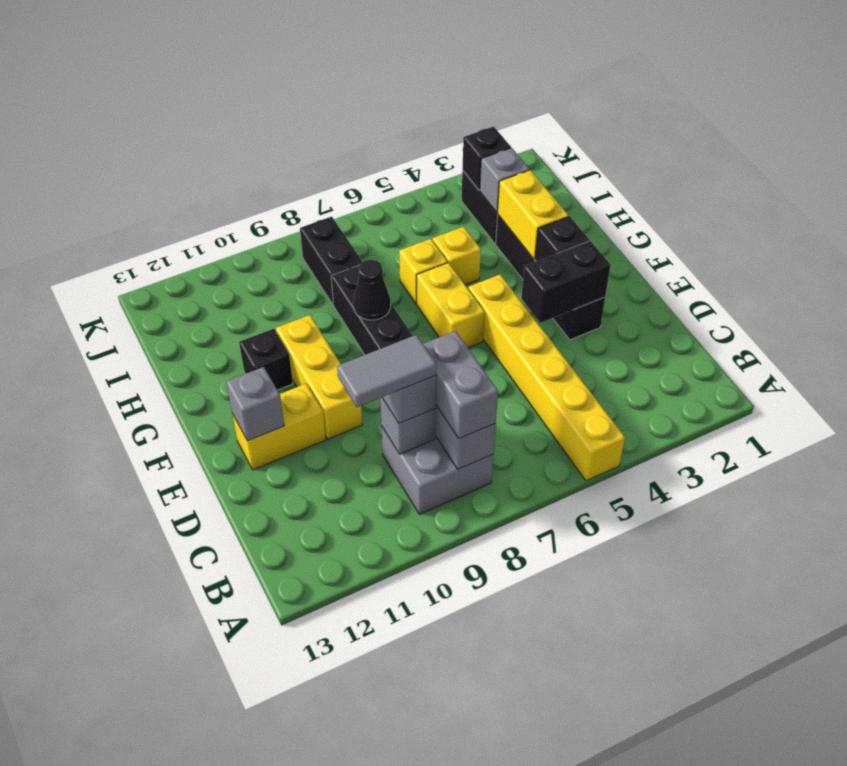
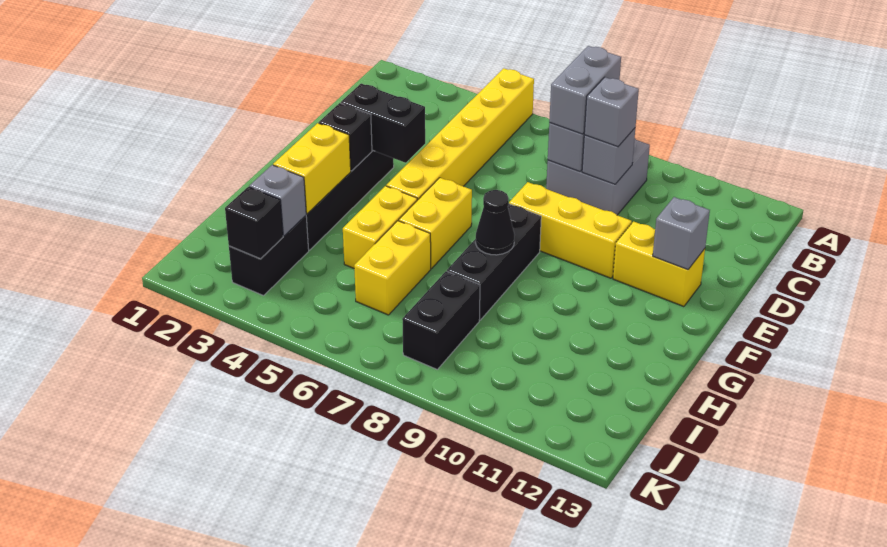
grey 1x2 tile [337,335,437,407] -> none
yellow 1x3 brick [276,315,362,439] -> yellow 1x3 brick turned to [509,182,632,278]
black 1x1 brick [239,329,293,390] -> none
yellow 1x1 brick [433,227,481,285] -> yellow 1x2 brick [343,186,417,268]
yellow 1x1 brick [399,239,448,304] -> yellow 1x2 brick [354,221,431,315]

